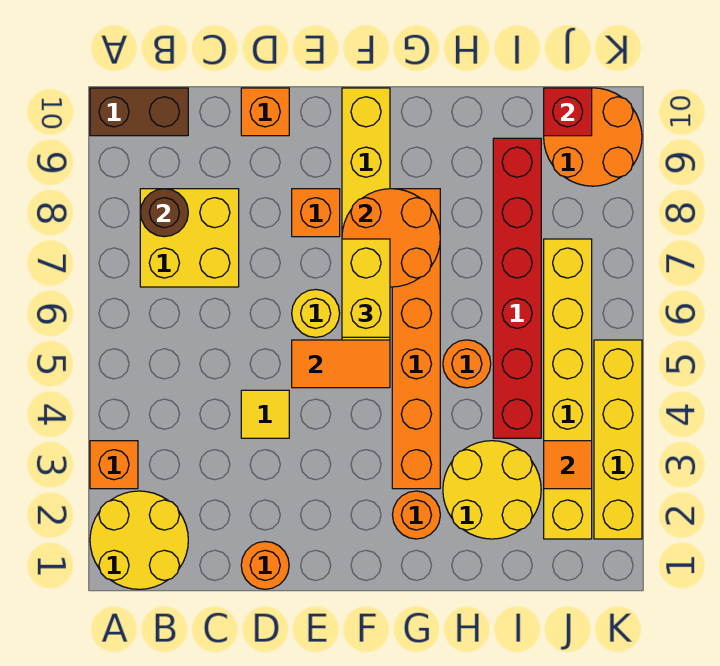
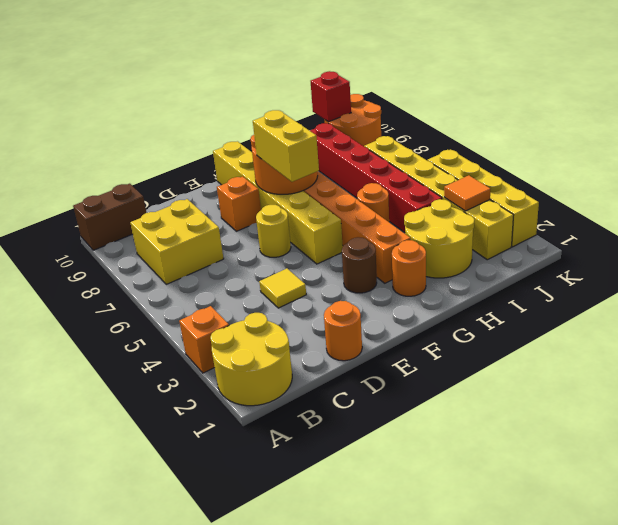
brown 1x1 round brick [140,189,188,237] -> brown 1x1 round brick moved to [342,237,377,293]
orange 1x1 brick [241,88,289,136] -> none
orange 1x2 tile [292,340,390,388] -> none

